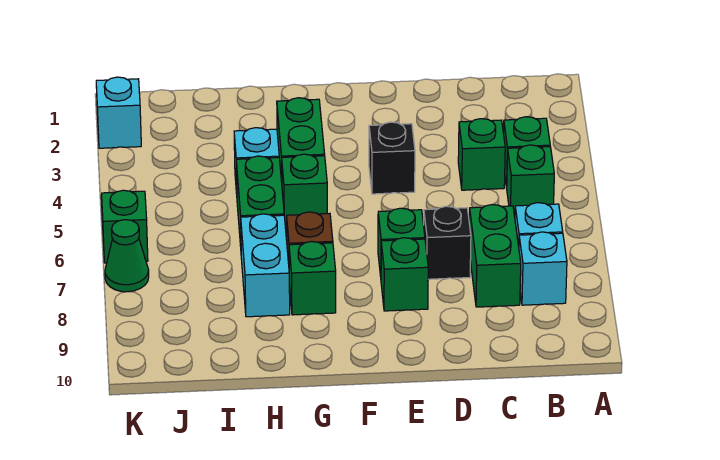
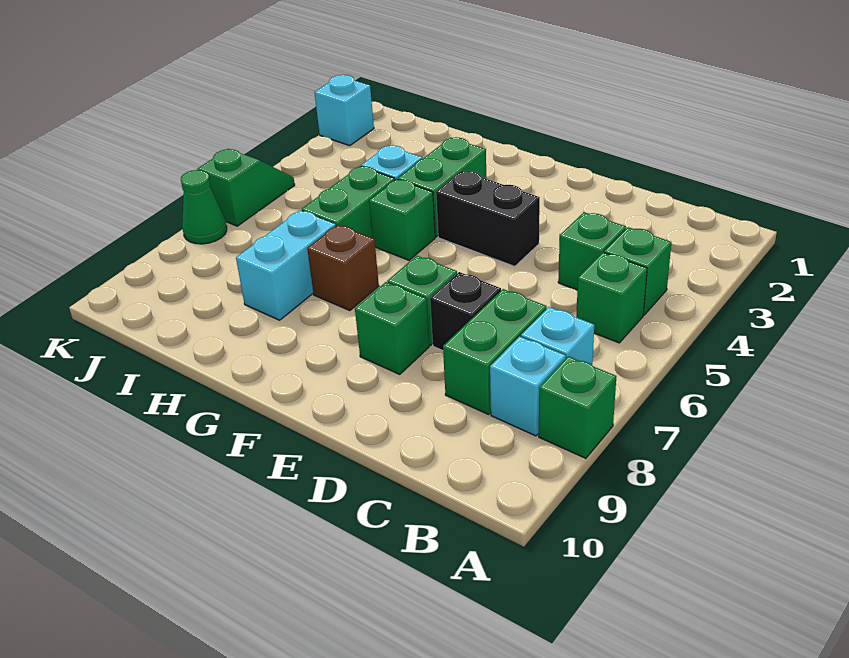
black 1x1 brick [369,122,415,194] -> black 1x2 brick [436,171,540,266]
green 1x1 brick [289,242,336,315] -> green 1x1 brick moved to [539,356,616,458]

